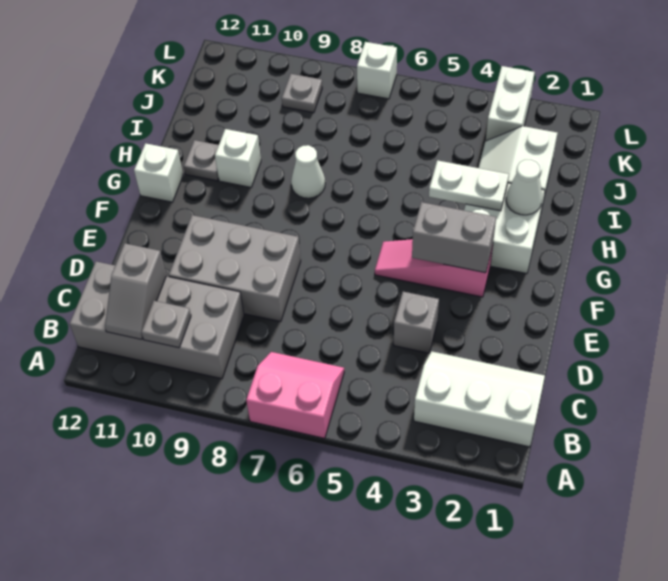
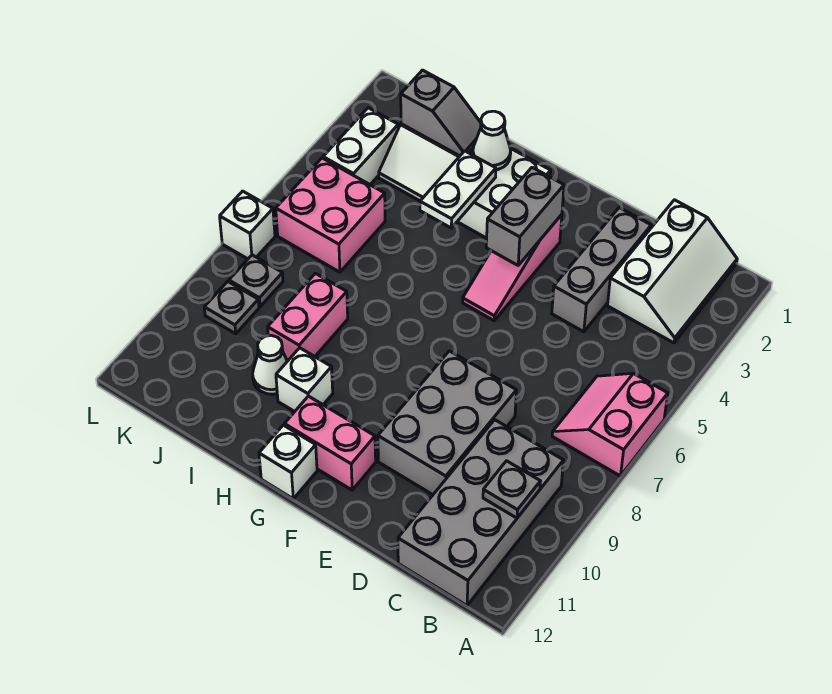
white 2x3 slope [414,351,545,447] -> white 2x3 slope turned to [608,200,737,343]
grey 1x2 slope [105,243,166,340] -> grey 1x2 slope moved to [401,70,481,156]
grey 1x1 brick [394,292,439,353] -> grey 1x3 brick [552,208,651,332]
none -> pink 1x2 brick [284,396,376,490]
white 1x1 cone [291,145,325,198] -> white 1x1 cone moved to [253,335,287,394]
grey 1x1 plate [184,140,219,181] -> grey 1x1 plate moved to [229,255,283,307]
none -> pink 1x2 brick [268,273,348,361]
none -> pink 2x2 brick [276,158,385,272]
white 1x2 brick [486,66,535,141] -> white 1x2 brick turned to [323,108,398,184]

